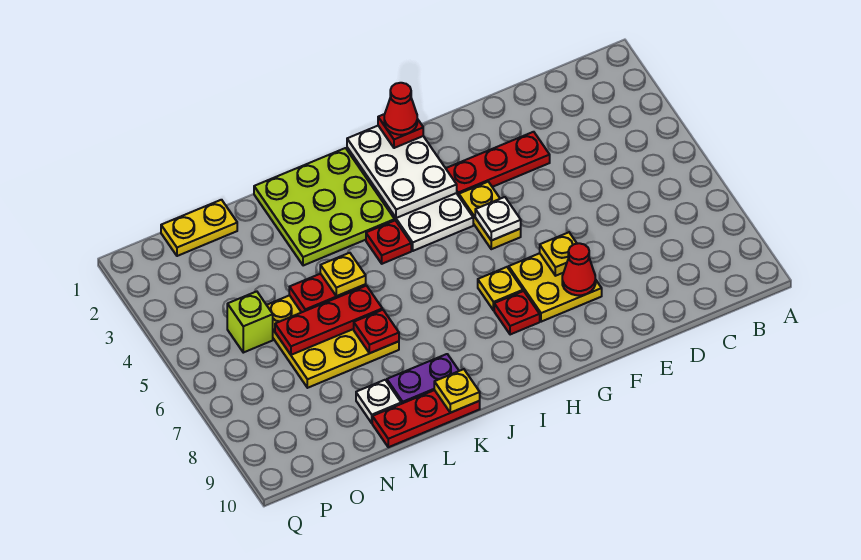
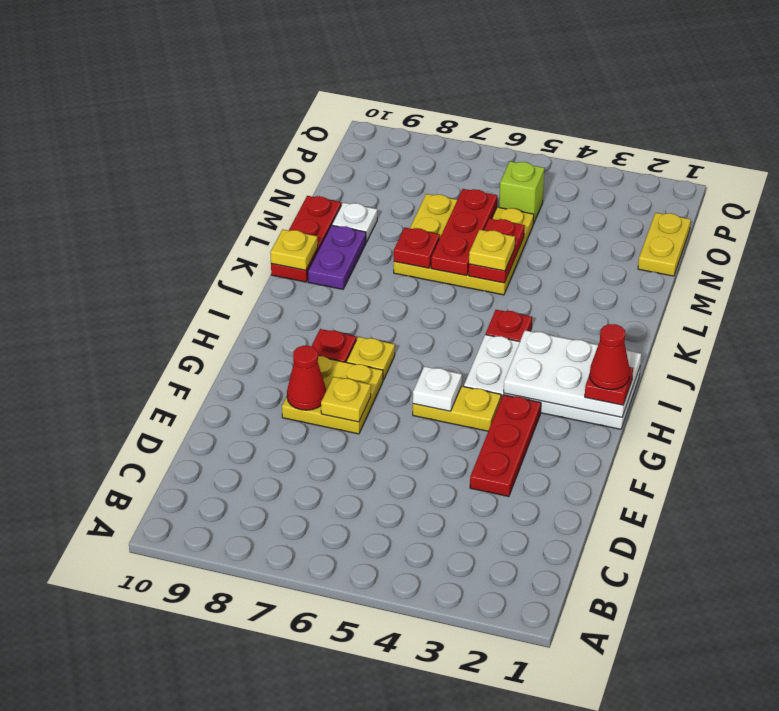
lime 3x3 plate [254,148,395,266] -> none

